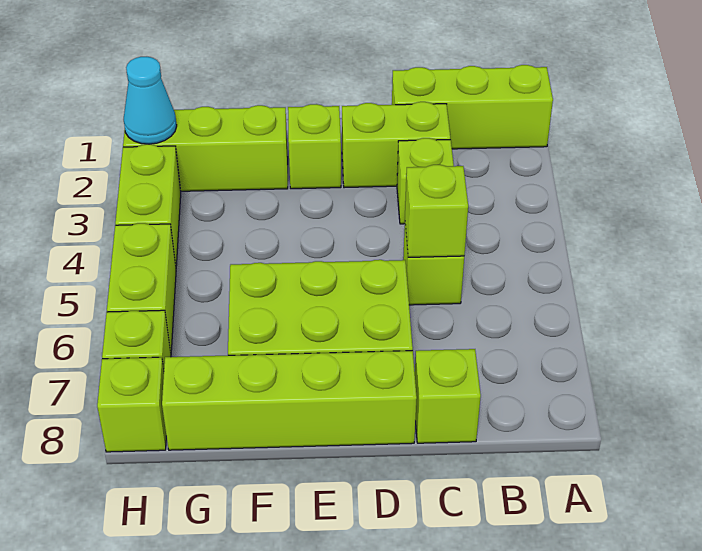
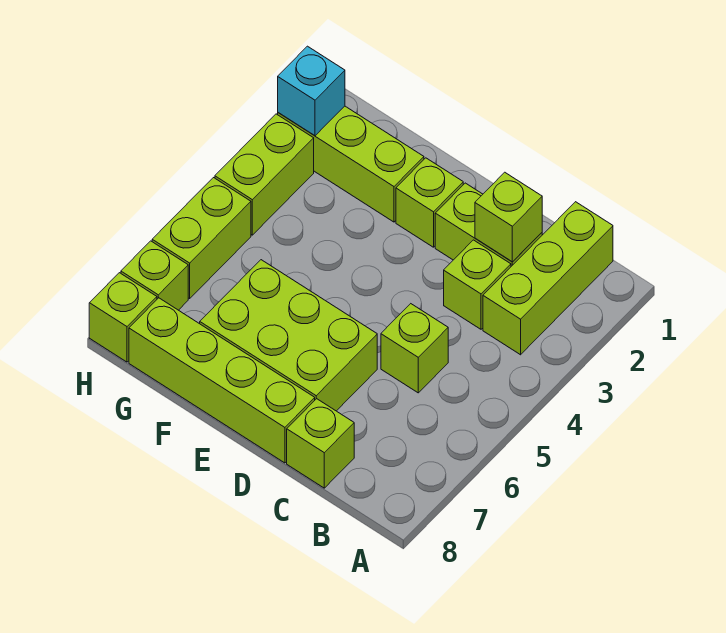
lime 1x3 brick [392,65,553,149] -> lime 1x3 brick turned to [483,202,613,355]
lime 1x1 brick [405,165,468,257] -> lime 1x1 brick moved to [475,172,542,262]
cyan 1x1 cone [124,57,177,144] -> cyan 1x1 brick [278,46,345,136]

